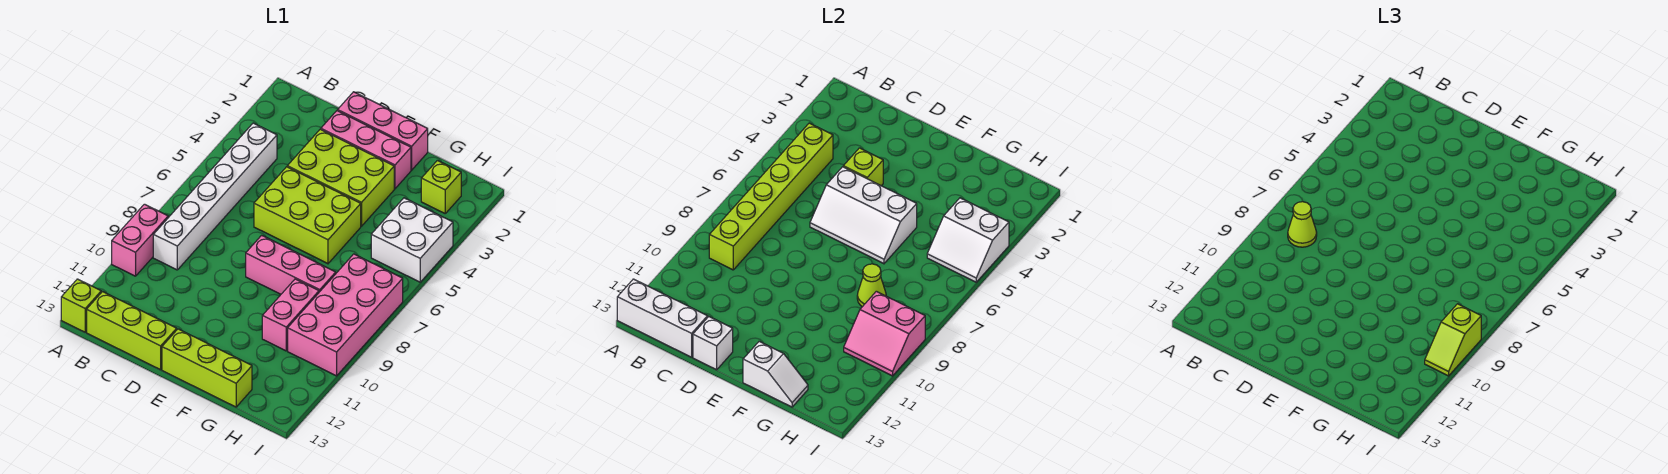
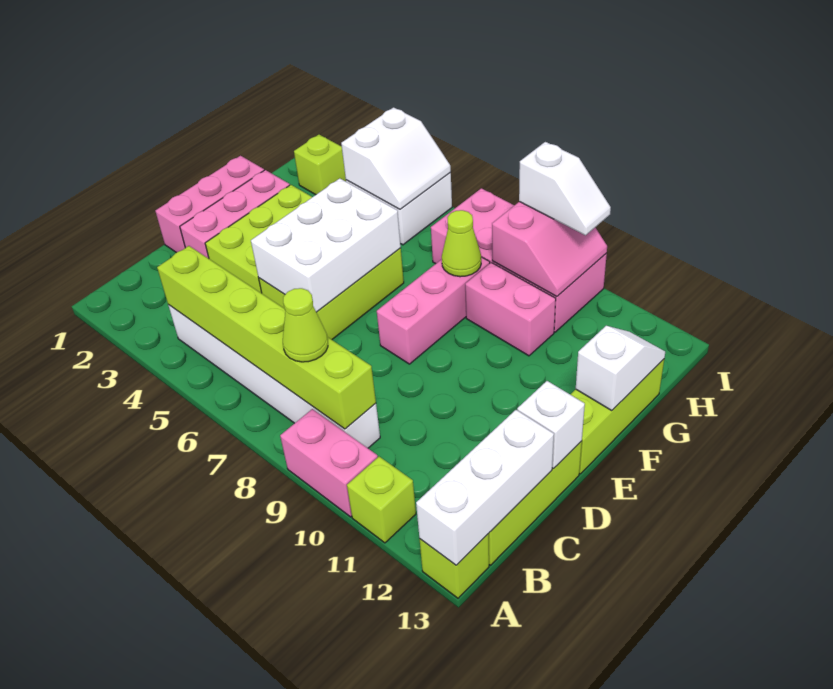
lime 1x1 brick [843,148,883,186] -> lime 1x1 brick moved to [347,457,416,543]
white 2x3 slope [810,167,917,264] -> white 2x3 brick [251,178,401,312]
lime 1x2 slope [1425,304,1481,376] -> white 1x2 slope [519,142,611,235]

